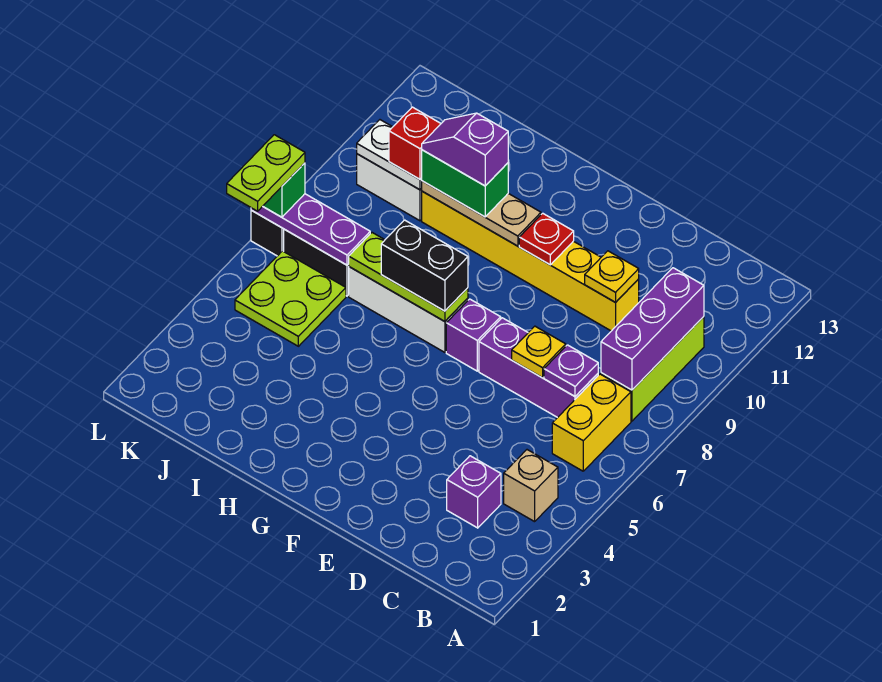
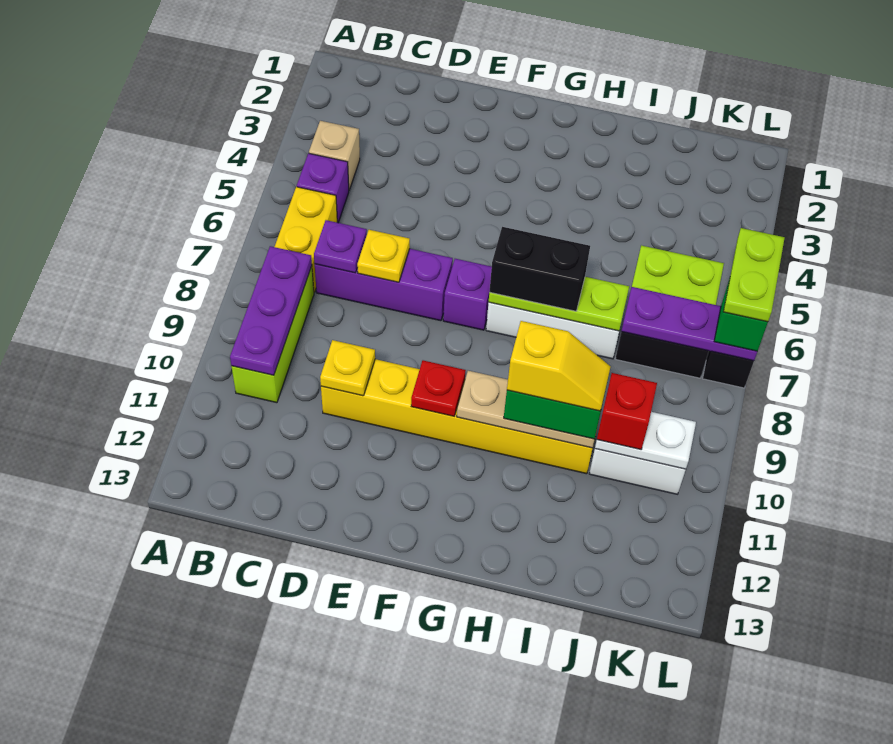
purple 1x3 brick [601,268,704,390] -> purple 1x3 plate [230,246,312,375]
purple 1x1 brick [447,456,501,528] -> purple 1x1 brick moved to [297,153,349,223]
purple 1x2 slope [422,113,508,186] -> yellow 1x2 slope [507,321,611,411]

